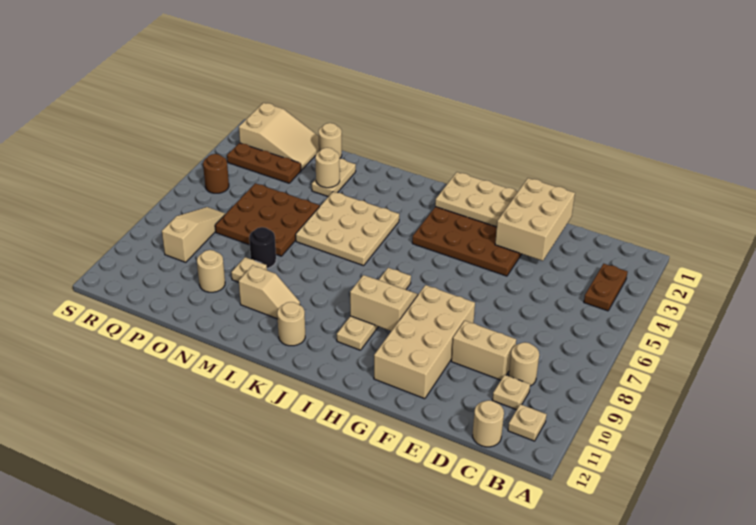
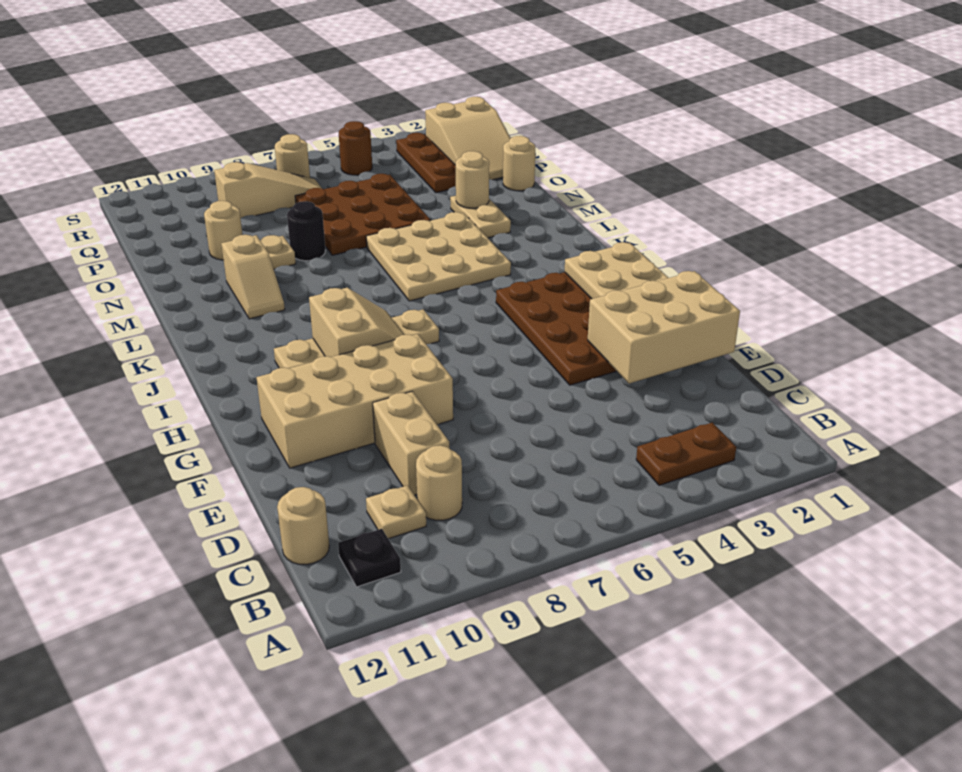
tan 1x1 plate [508,404,547,441] -> black 1x1 plate [338,529,401,587]
tan 1x1 round brick [277,302,305,346] -> tan 1x1 round brick moved to [275,134,310,178]
tan 1x2 plate [312,159,356,197] -> tan 1x2 plate turned to [450,196,511,238]

